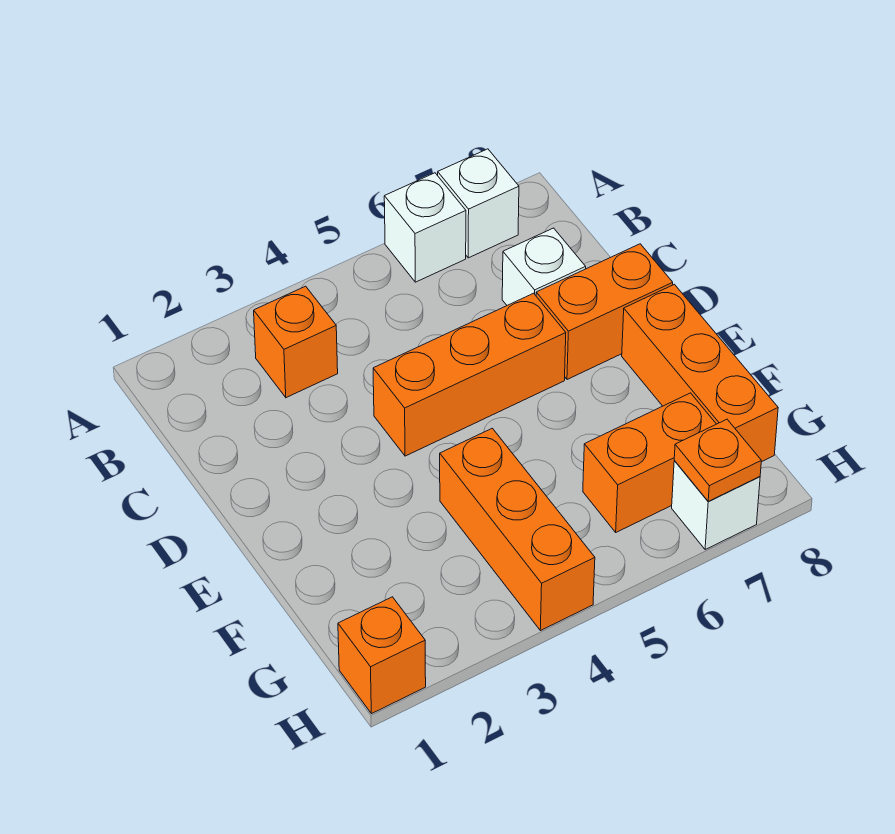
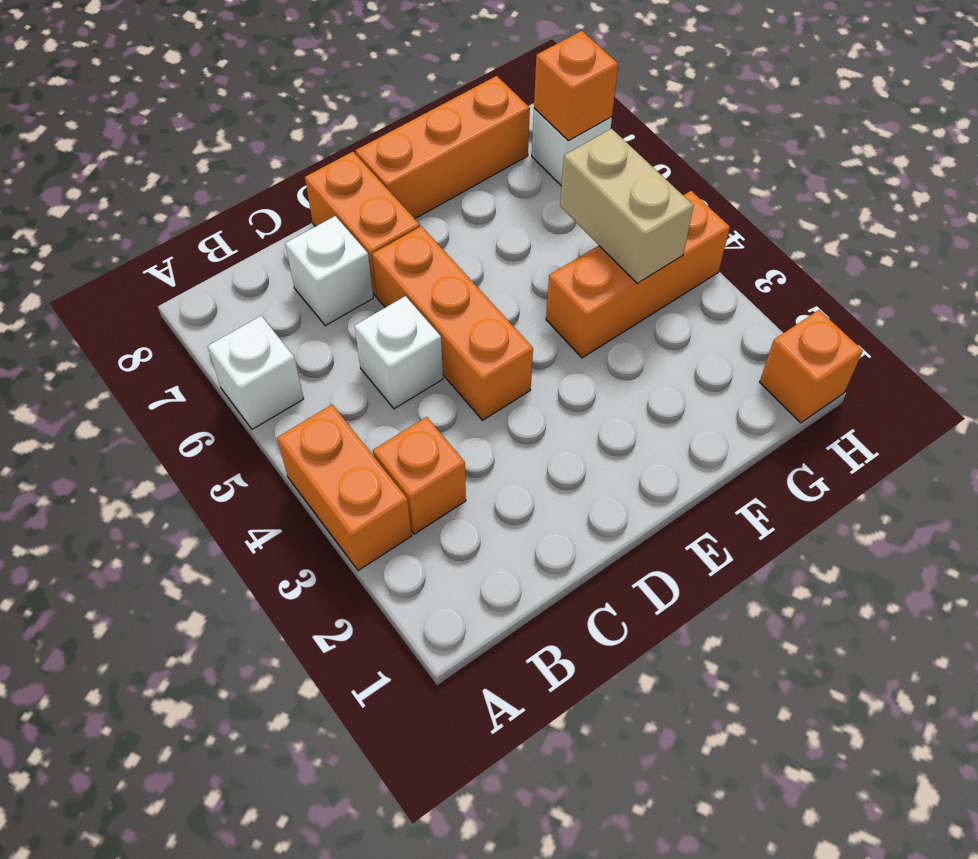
white 1x1 brick [438,149,519,258] -> white 1x1 brick moved to [354,296,443,409]
none -> tan 1x2 brick [560,129,694,283]
orange 1x2 brick [583,393,716,532] -> orange 1x2 brick moved to [277,405,411,571]
orange 1x1 plate [674,419,761,501] -> orange 1x1 brick [534,31,618,141]

